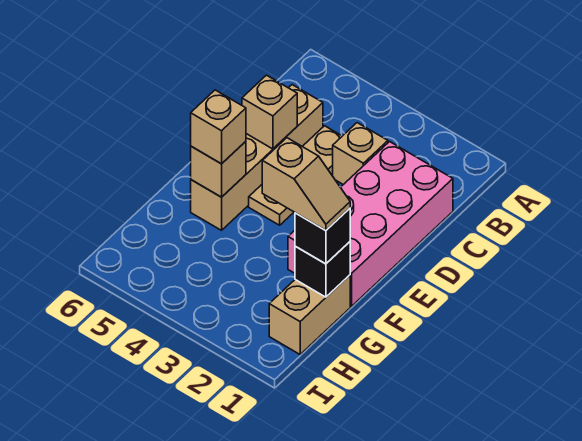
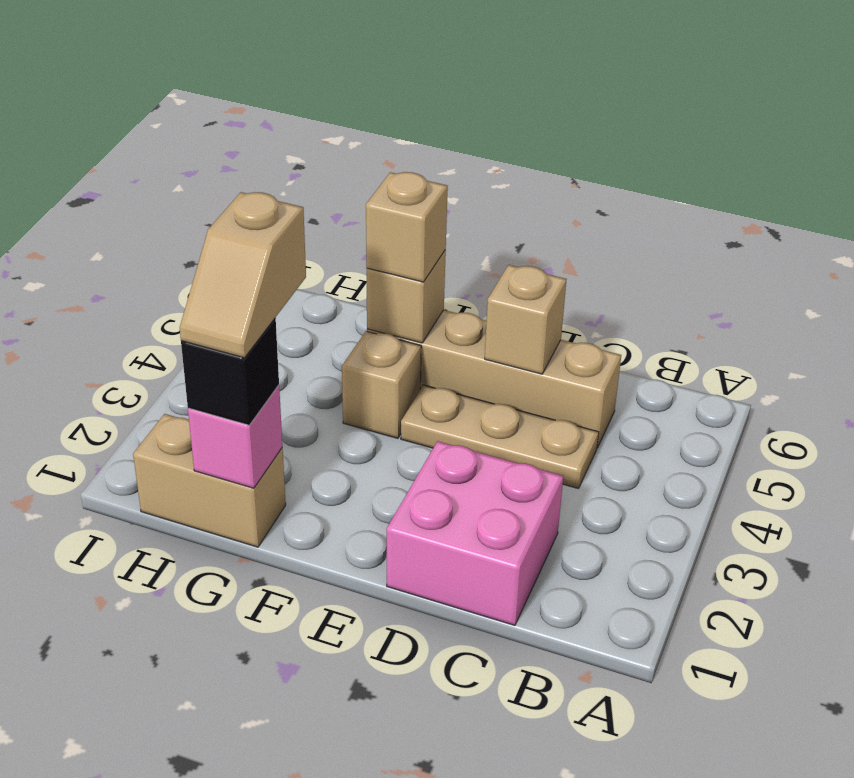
pink 2x4 brick [288,142,453,306] -> pink 2x2 brick [387,441,563,625]
tan 1x1 brick [333,123,388,185] -> tan 1x1 brick moved to [342,331,421,438]
black 1x1 brick [295,242,350,297] -> pink 1x1 brick [188,385,283,488]

